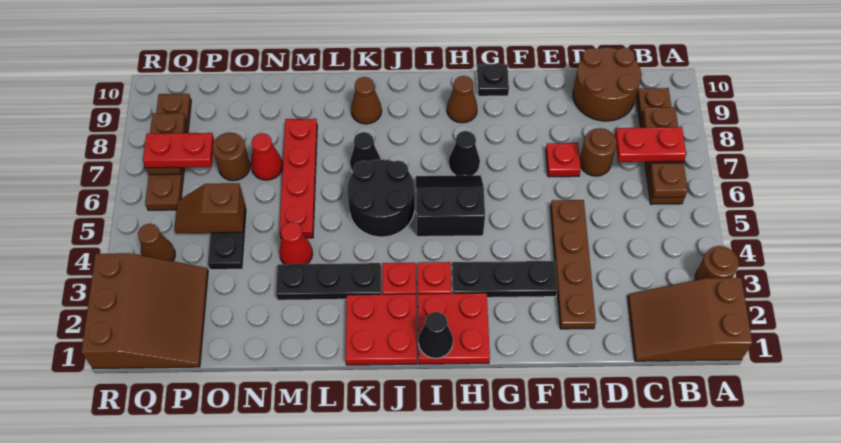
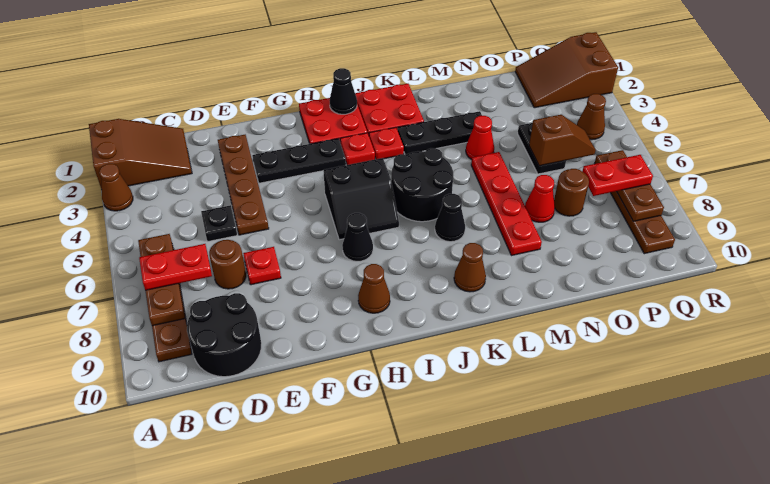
brown 1x1 round brick [695,246,739,280] -> brown 1x1 cone [99,164,133,211]
brown 2x2 round brick [573,47,641,121] -> black 2x2 round brick [187,293,261,377]
black 1x1 plate [477,64,509,96] -> black 1x1 plate moved to [201,205,237,241]
brown 3x3 slope [81,253,208,369] -> brown 2x3 slope [515,32,618,108]

